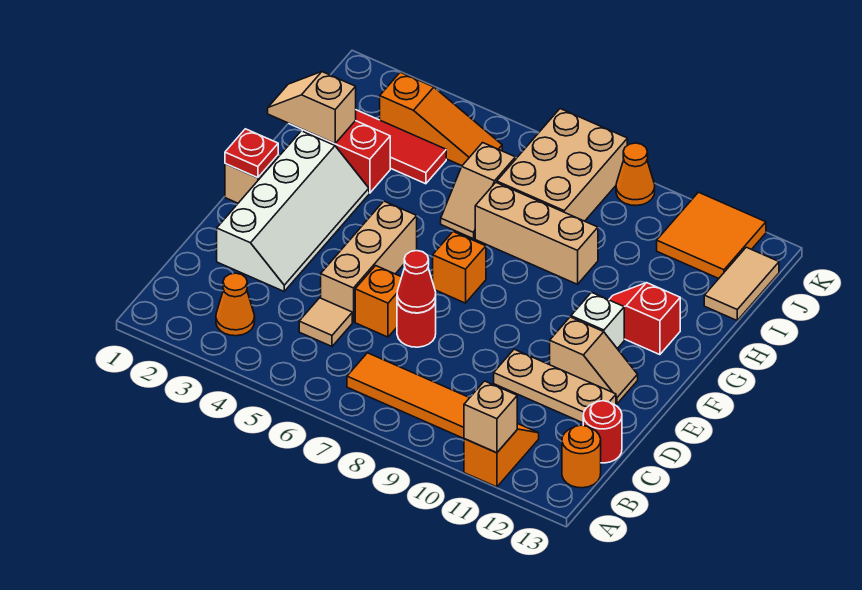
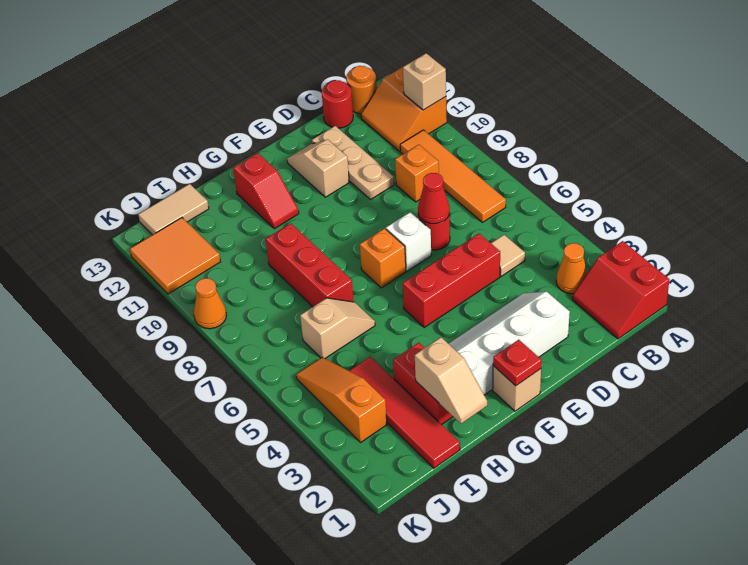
none -> red 2x2 slope [572,241,669,339]
orange 1x2 slope [464,424,539,487] -> orange 2x2 slope [361,67,447,151]
tan 1x3 brick [321,201,417,322] -> red 1x3 brick [403,234,500,327]
orange 1x1 brick [355,266,401,337] -> orange 1x1 brick moved to [395,145,439,202]
white 1x1 brick [571,292,624,349] -> white 1x1 brick moved to [386,212,431,271]
tan 1x3 brick [475,182,598,284] -> red 1x3 brick [266,223,354,307]
tan 2x3 brick [497,109,627,221] -> none

